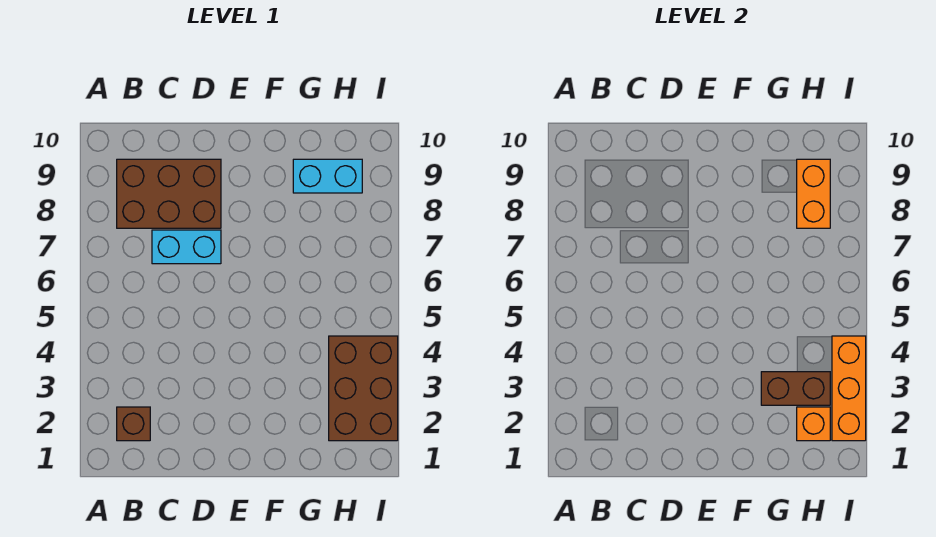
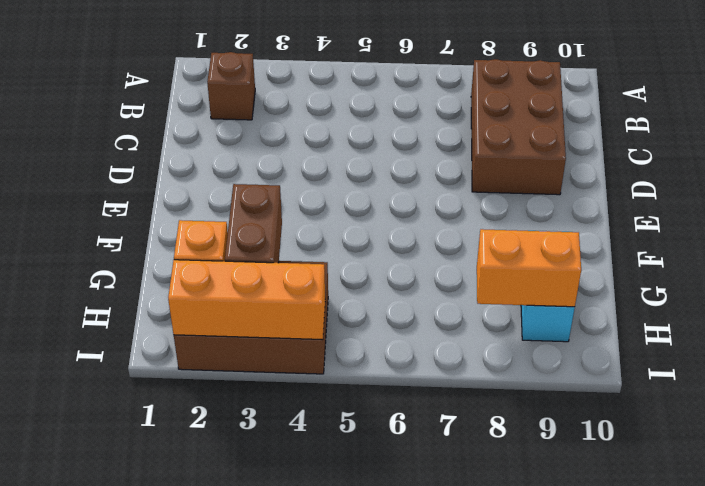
cyan 1x2 brick [152,230,221,264] -> none

